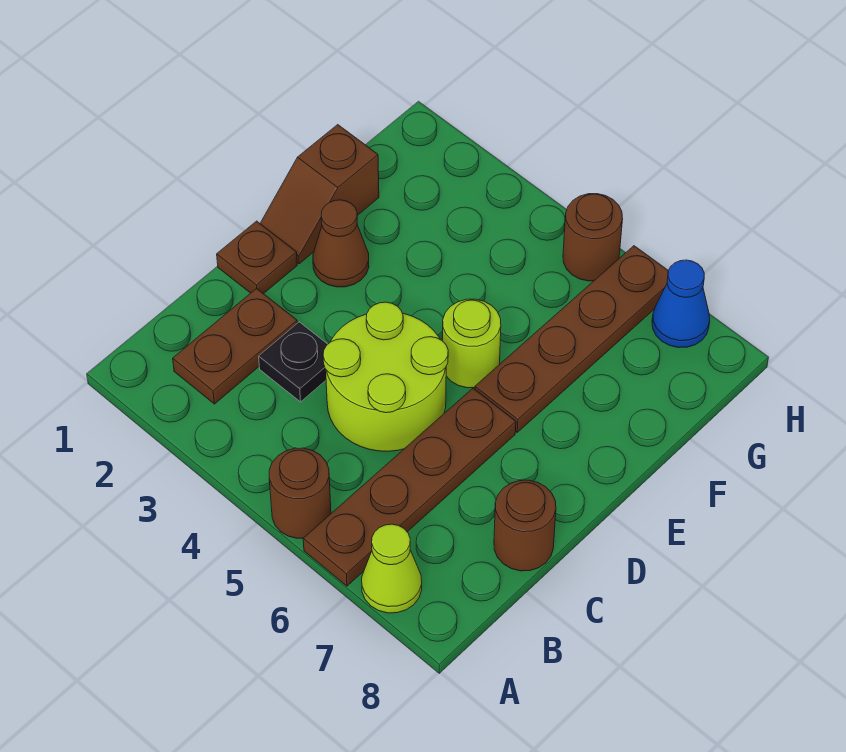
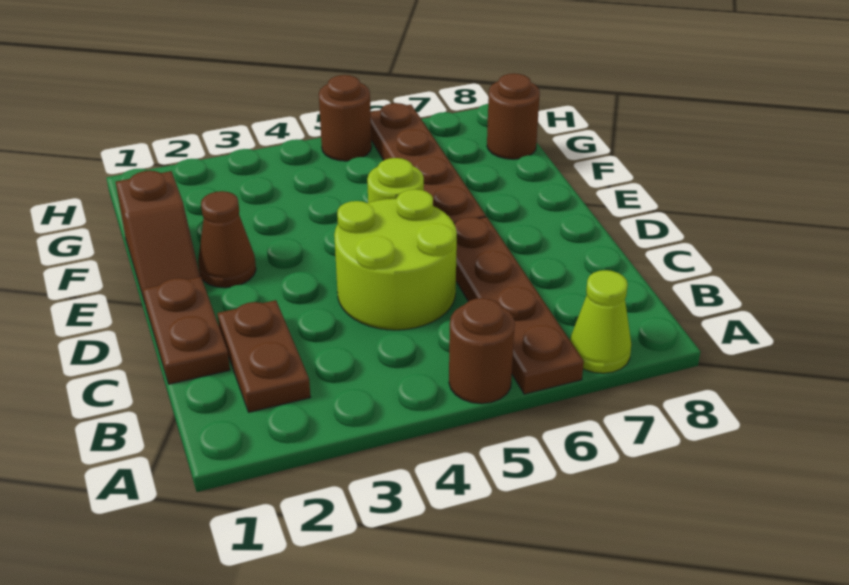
black 1x1 plate [259,322,328,402] -> none
brown 1x1 round brick [494,480,556,571] -> brown 1x1 round brick moved to [487,73,540,159]
brown 1x1 plate [217,221,297,294] -> brown 1x2 plate [143,277,230,384]
blue 1x1 cone [652,260,710,348] -> none

